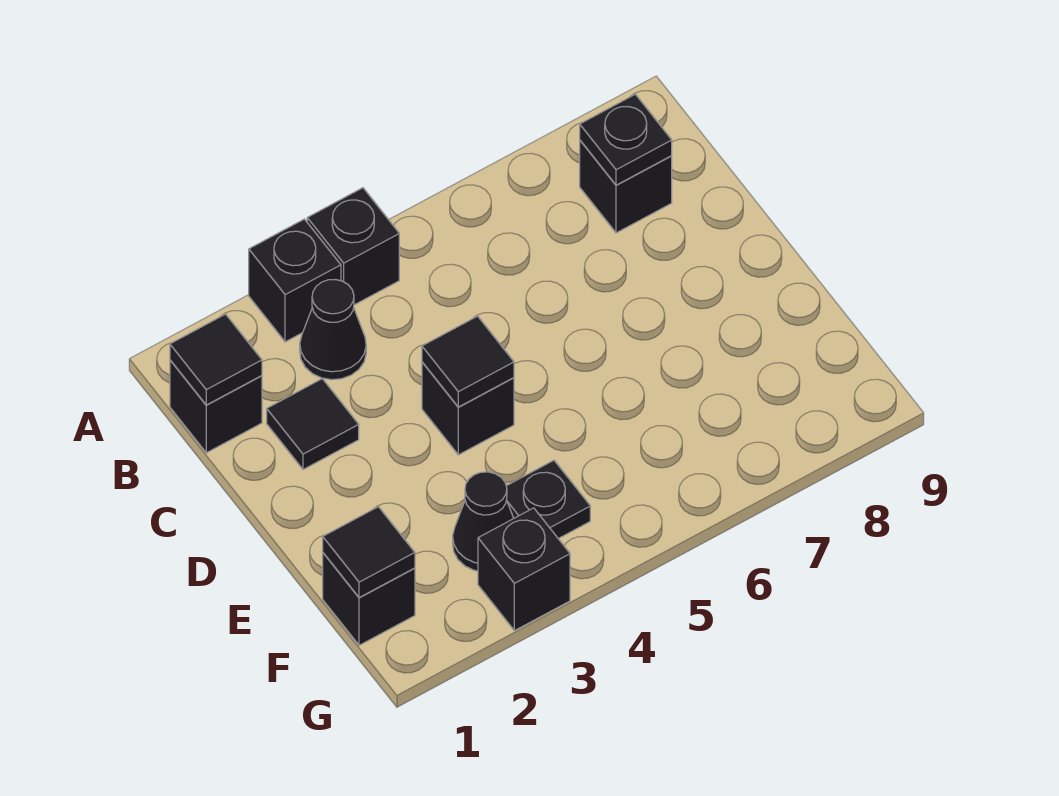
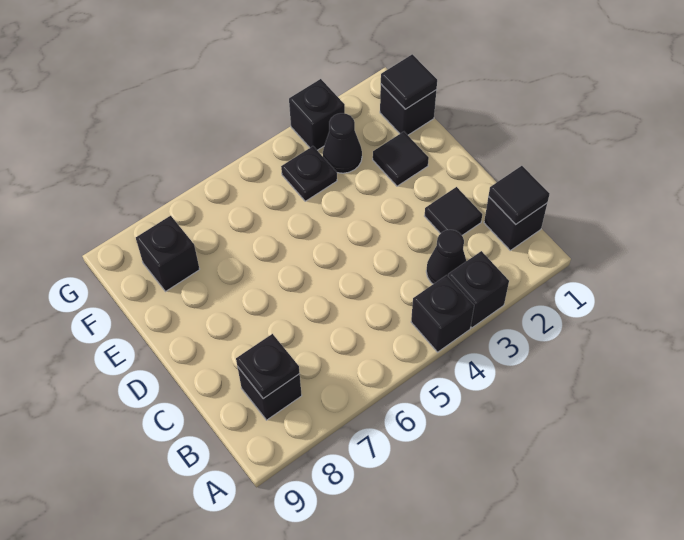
black 1x1 brick [422,362,514,455] -> black 1x1 brick moved to [136,216,200,292]
black 1x1 tile [422,316,514,407] -> black 1x1 tile moved to [373,132,429,186]

